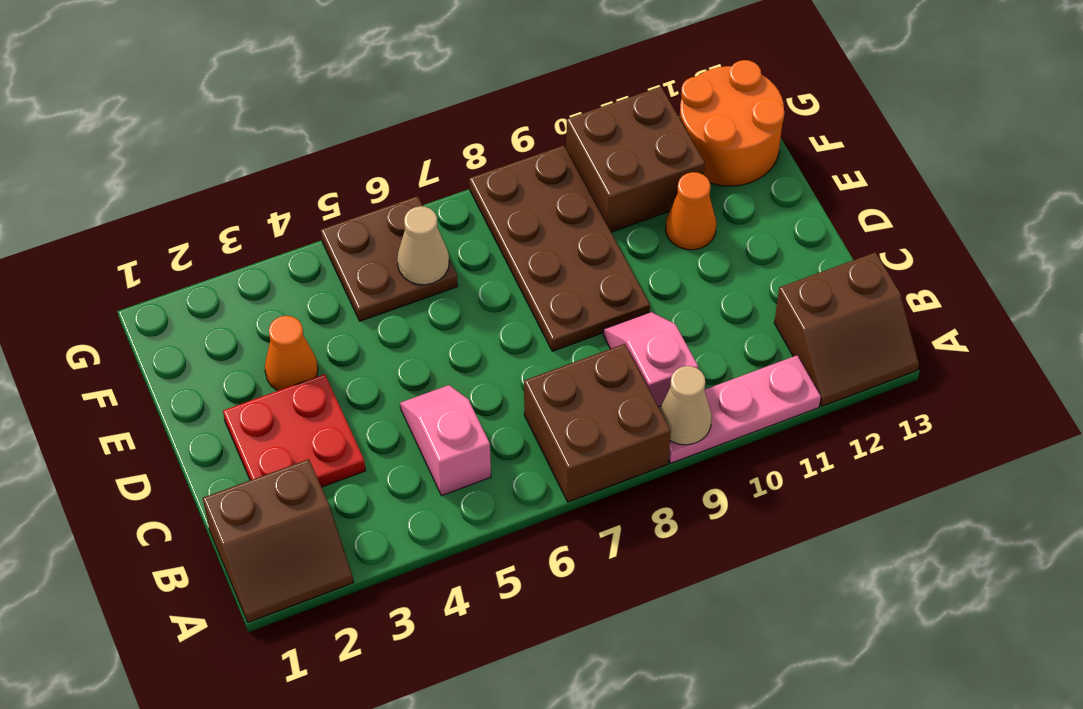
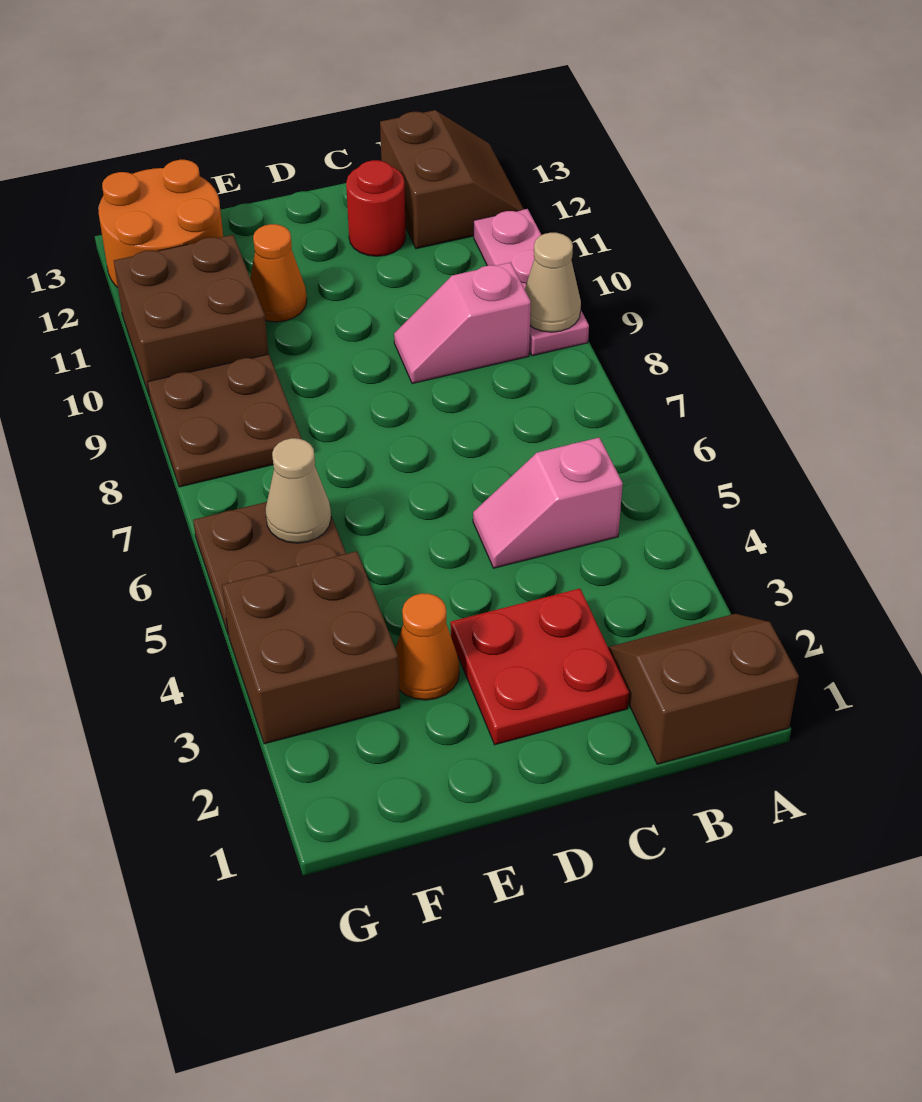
brown 2x2 slope [203,459,354,622] -> brown 2x2 slope turned to [608,614,799,764]
brown 2x2 brick [524,344,671,502] -> brown 2x2 brick moved to [222,551,400,744]
none -> red 1x1 round brick [346,160,406,256]
brown 2x4 plate [469,145,650,351] -> brown 2x2 plate [148,354,302,487]

